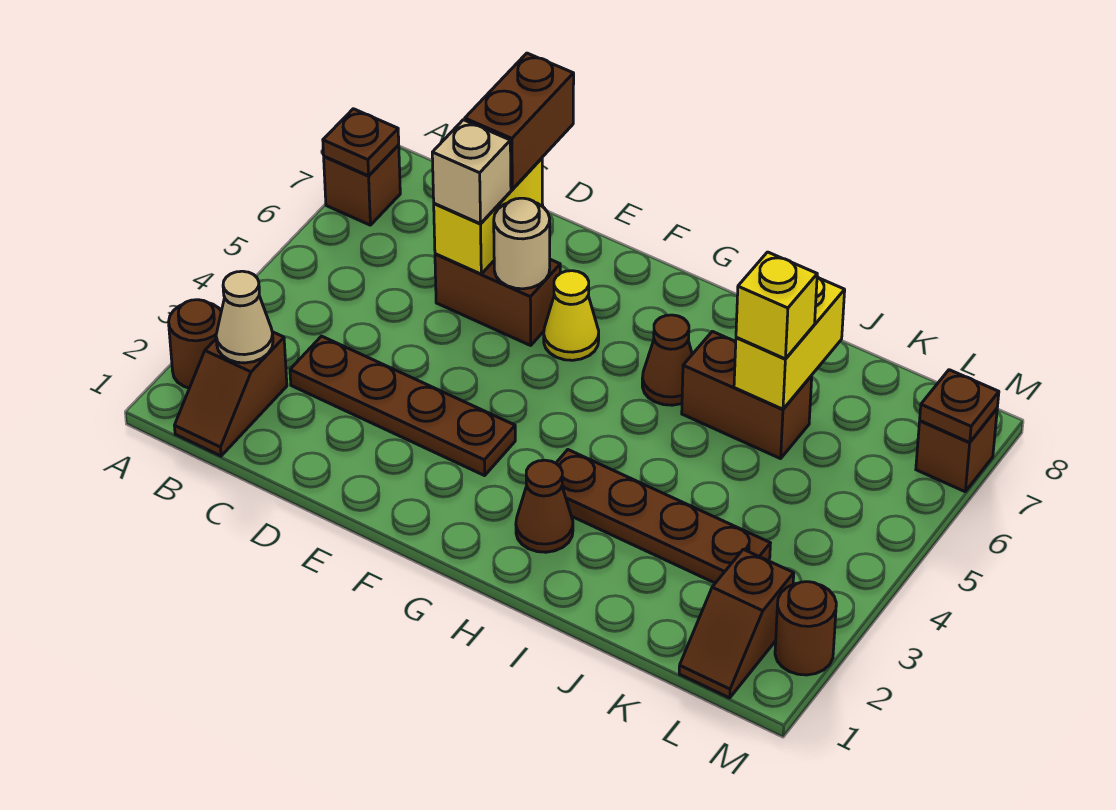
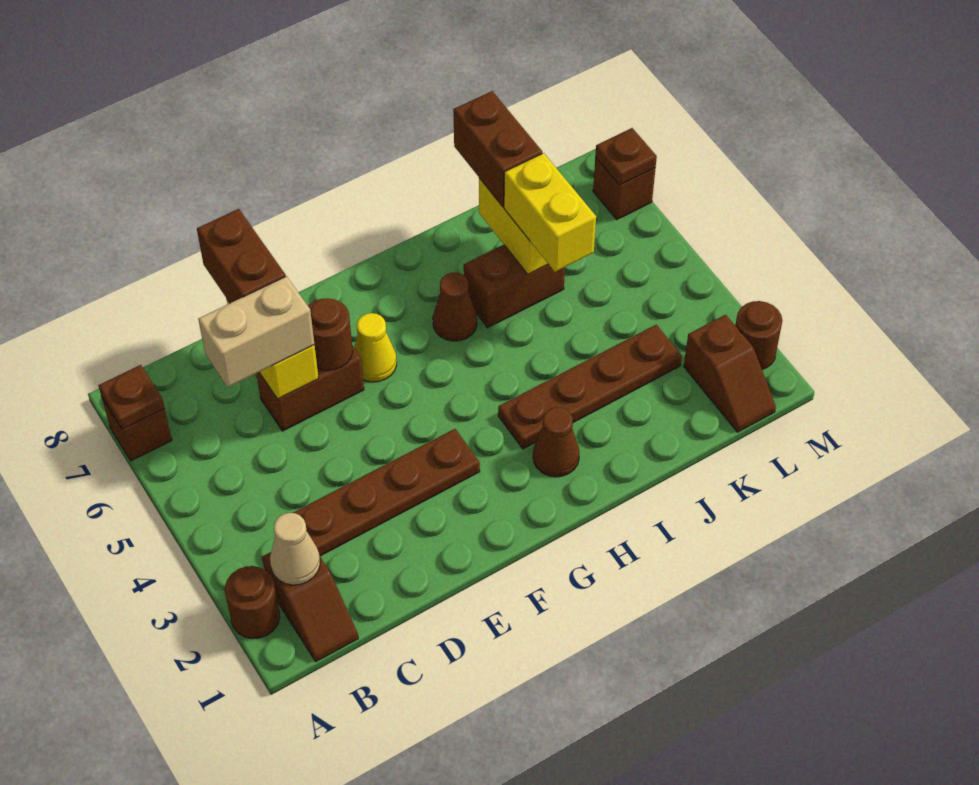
tan 1x1 brick [432,120,511,224] -> tan 1x2 brick [198,276,314,387]
tan 1x1 round brick [494,198,550,289] -> brown 1x1 round brick [308,298,353,370]
yellow 1x1 brick [736,252,817,359] -> yellow 1x2 brick [504,153,596,272]
none -> brown 1x2 brick [453,91,542,207]

